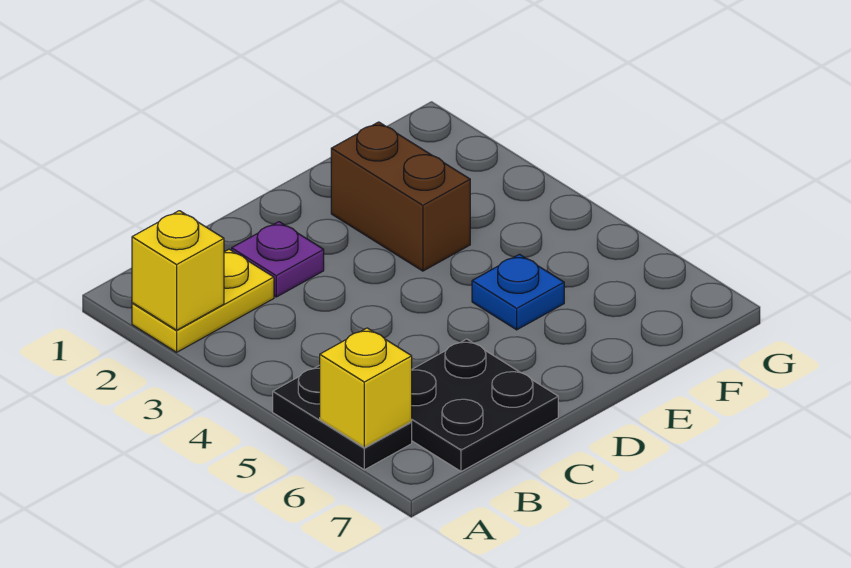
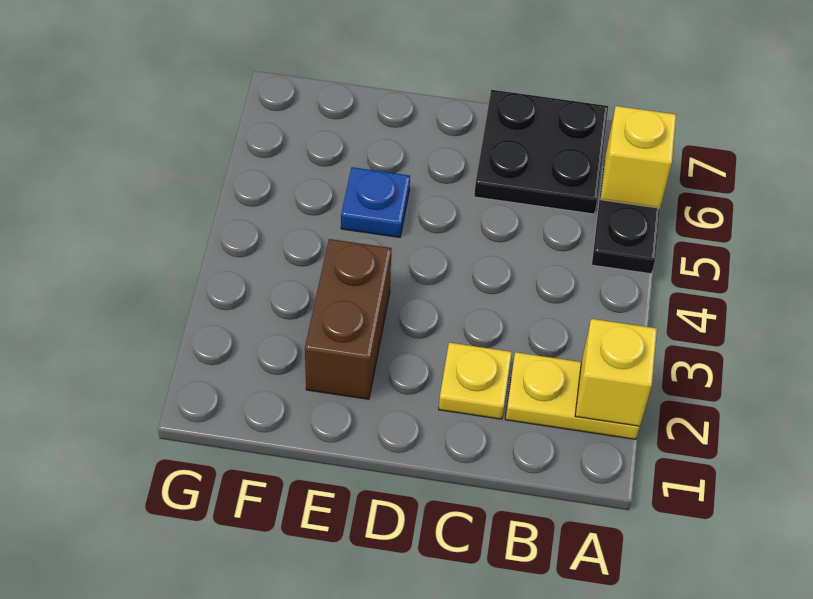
purple 1x1 plate [232,222,324,297] -> yellow 1x1 plate [439,343,512,419]

